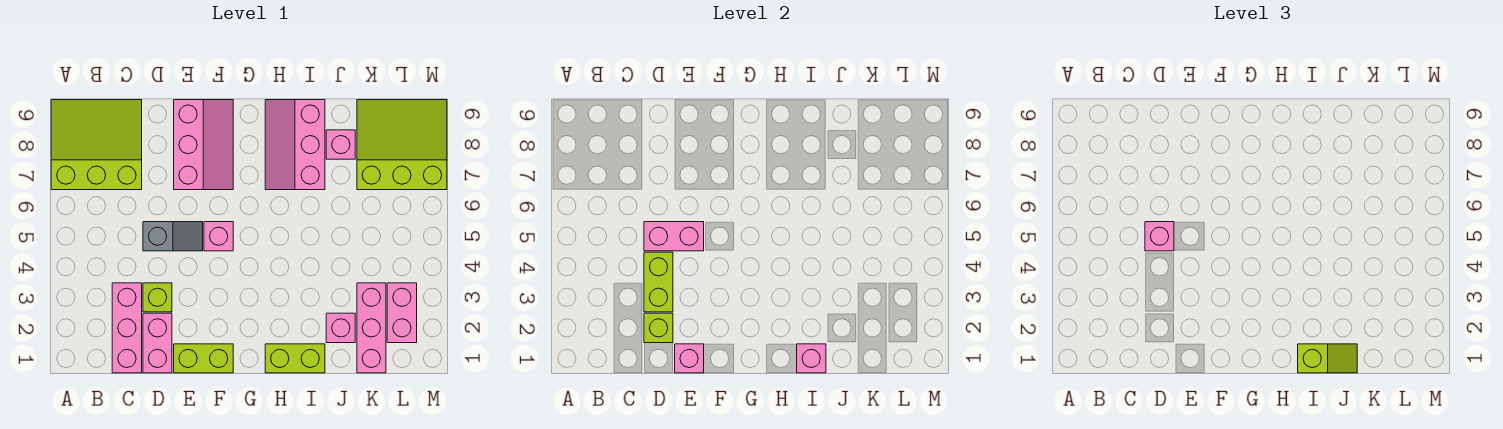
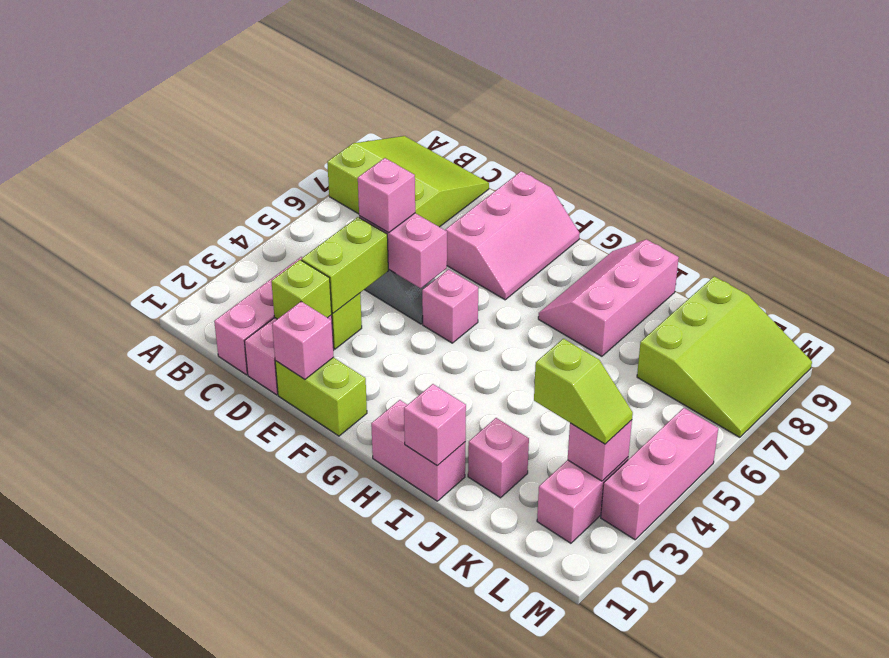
lime 1x2 brick [265,344,325,373] -> pink 1x2 brick [371,400,465,501]
lime 1x2 slope [1298,344,1357,373] -> lime 1x2 slope moved to [534,339,633,444]
pink 1x1 brick [326,130,355,159] -> pink 1x1 brick moved to [568,420,632,481]
pink 1x3 brick [357,283,386,373] -> pink 1x3 brick moved to [601,408,718,540]
lime 3x3 slope [357,100,447,190] -> lime 3x3 slope turned to [637,276,812,437]

